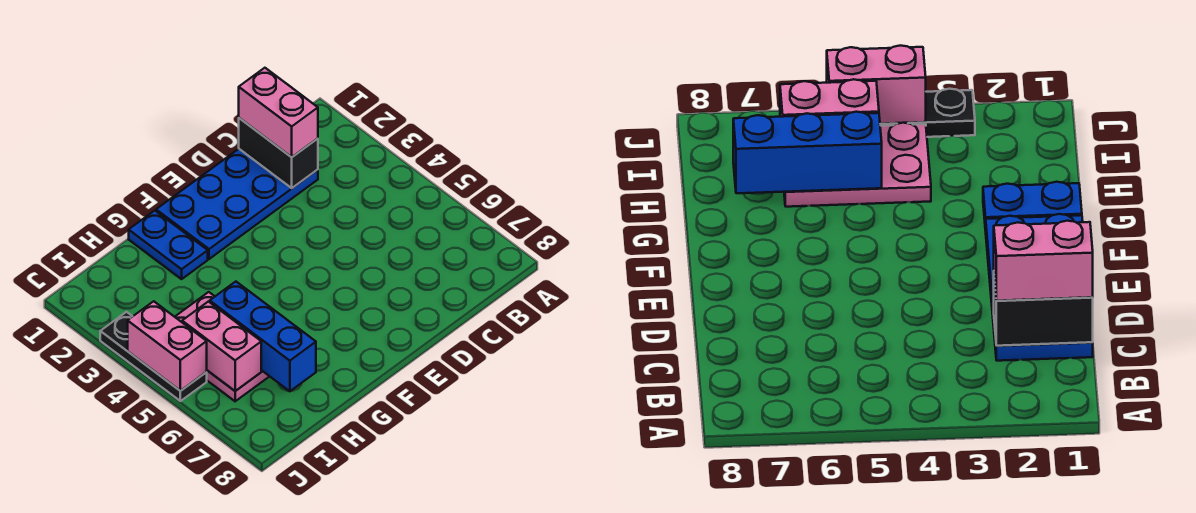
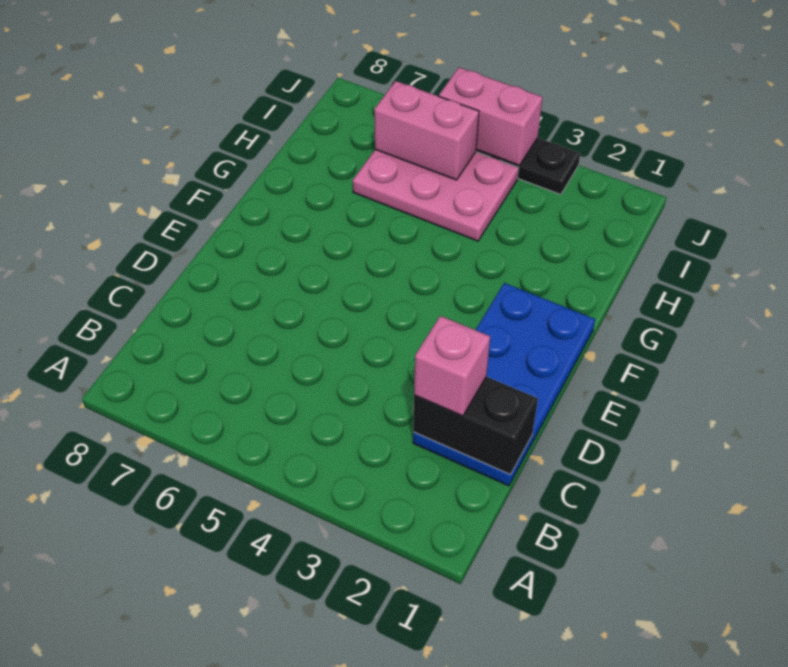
pink 1x2 brick [239,68,318,157] -> pink 1x1 brick [414,316,490,416]
blue 1x2 plate [129,211,208,279] -> none
blue 1x3 brick [210,282,316,391] -> none

